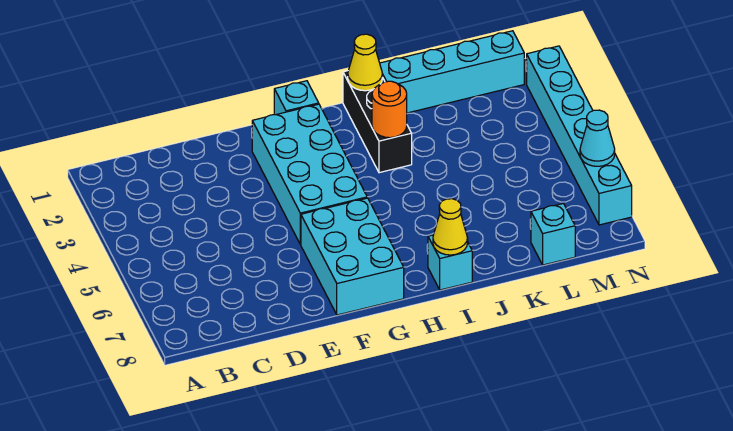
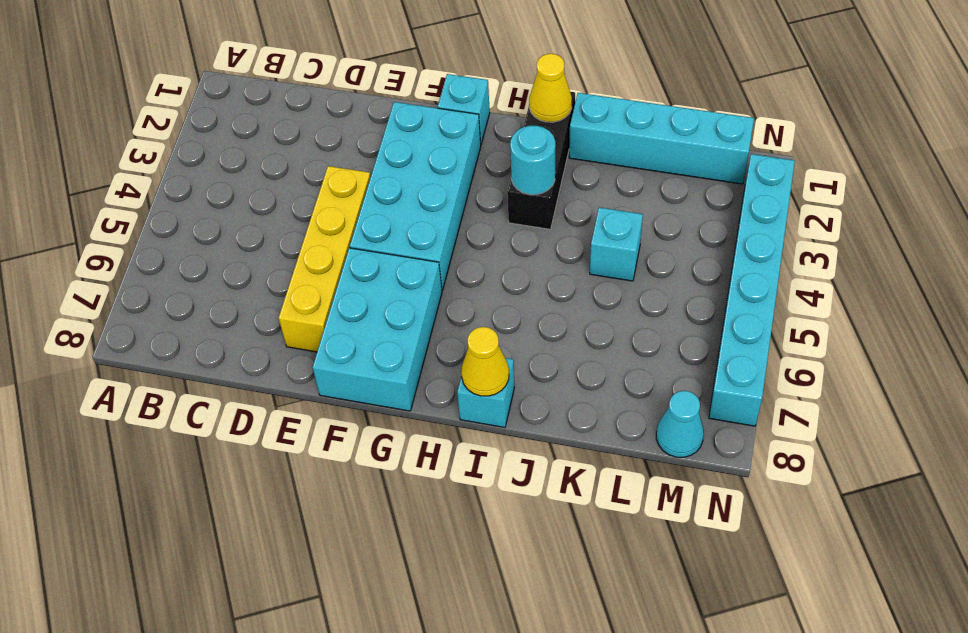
none -> yellow 1x4 brick [279,166,371,352]
orange 1x1 round brick [372,81,407,138] -> cyan 1x1 round brick [510,125,555,195]
cyan 1x1 brick [531,204,575,265] -> cyan 1x1 brick moved to [590,207,643,281]
cyan 1x1 cone [580,110,615,166] -> cyan 1x1 cone moved to [656,391,704,457]

